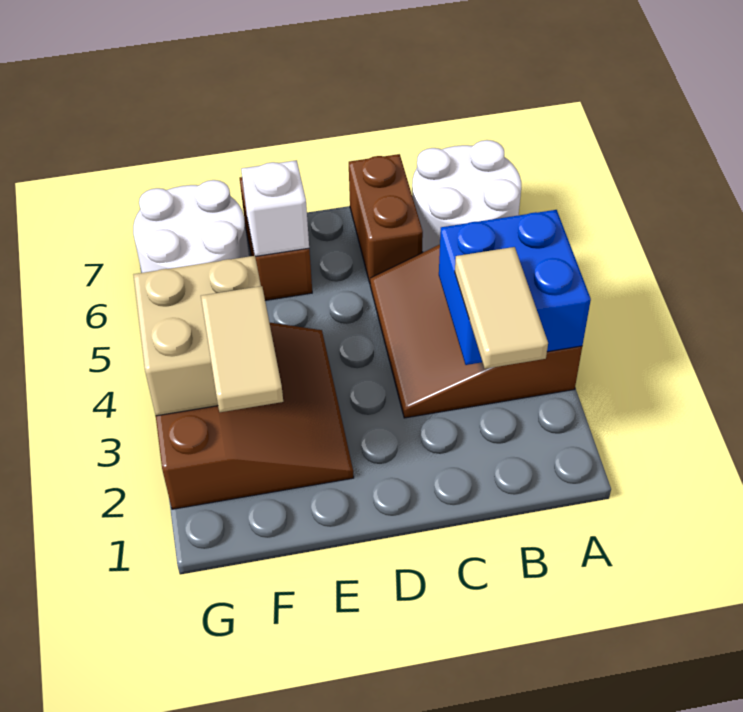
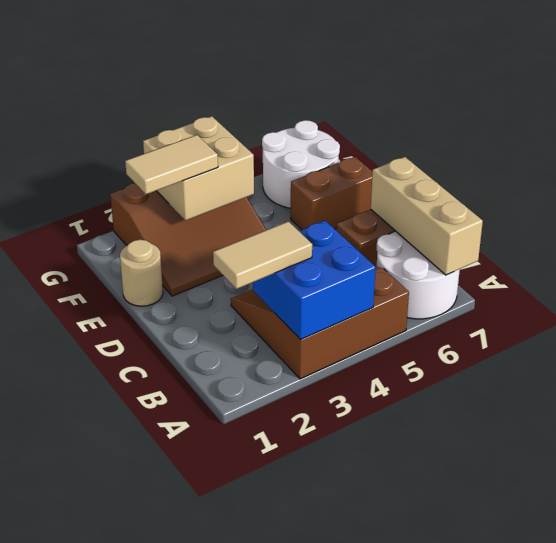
none -> tan 1x3 brick [371,157,483,275]
none -> tan 1x1 round brick [120,240,163,306]
white 1x1 brick [241,160,309,256] -> none

